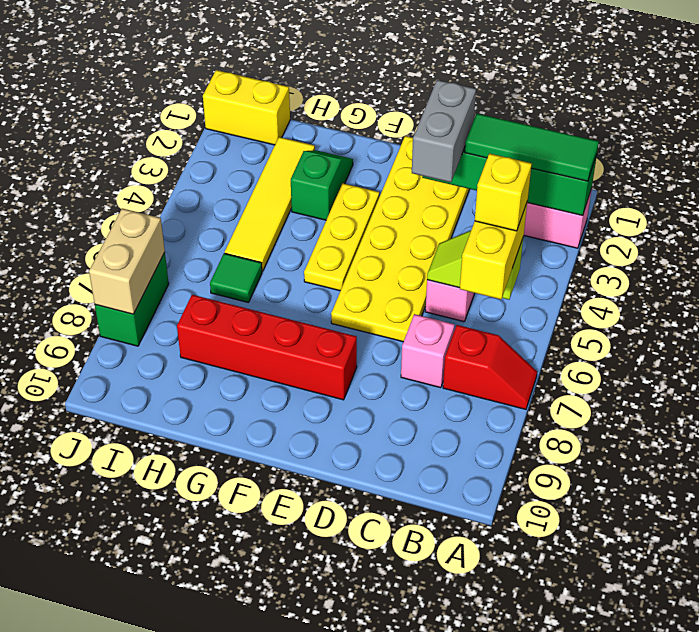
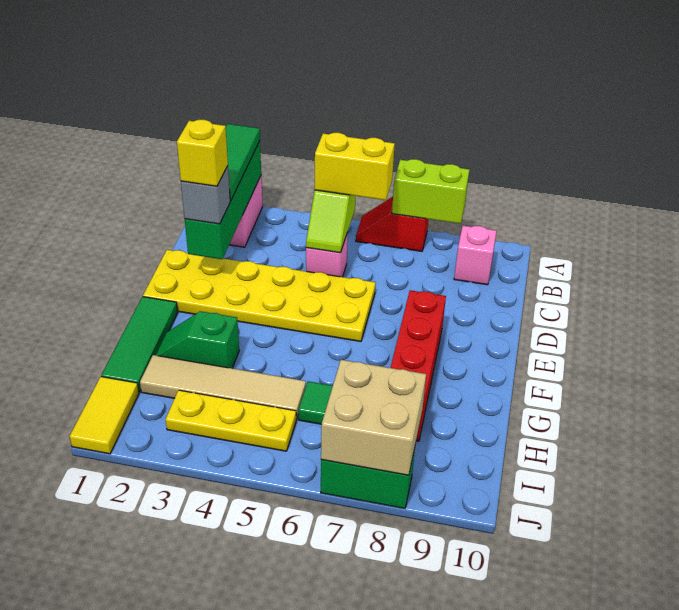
red 1x2 slope [443,325,537,409] -> red 1x2 slope turned to [356,197,428,251]
none -> lime 1x2 brick [392,159,469,224]
yellow 1x1 brick [475,153,532,231] -> yellow 1x1 brick moved to [177,120,228,186]
pink 1x1 brick [401,314,454,388] -> pink 1x1 brick moved to [454,226,497,285]
grey 1x2 brick [412,80,476,182] -> grey 1x1 brick [181,166,230,224]
none -> green 1x3 tile [101,297,178,392]
yellow 1x3 plate [304,183,379,291] -> yellow 1x3 plate moved to [166,390,296,451]
yellow 1x4 tile [225,137,315,271] -> tan 1x4 tile [140,355,306,420]
yellow 1x2 brick [203,70,290,145] -> yellow 1x2 tile [69,377,139,454]
tan 1x2 brick [89,208,165,314] -> tan 2x2 brick [321,360,426,475]

